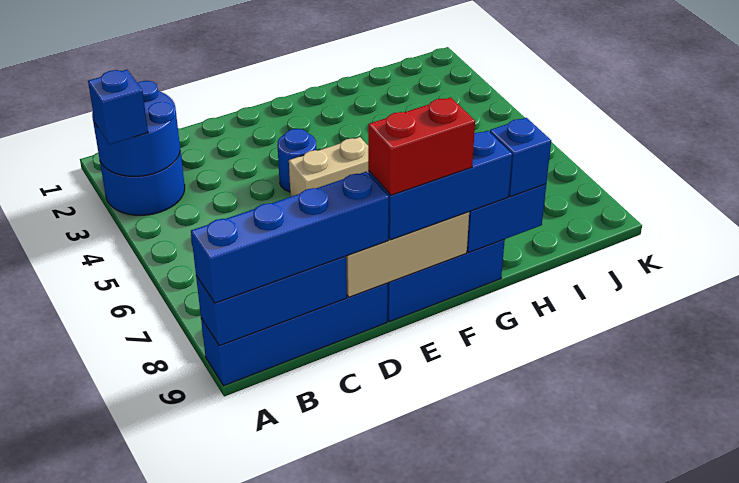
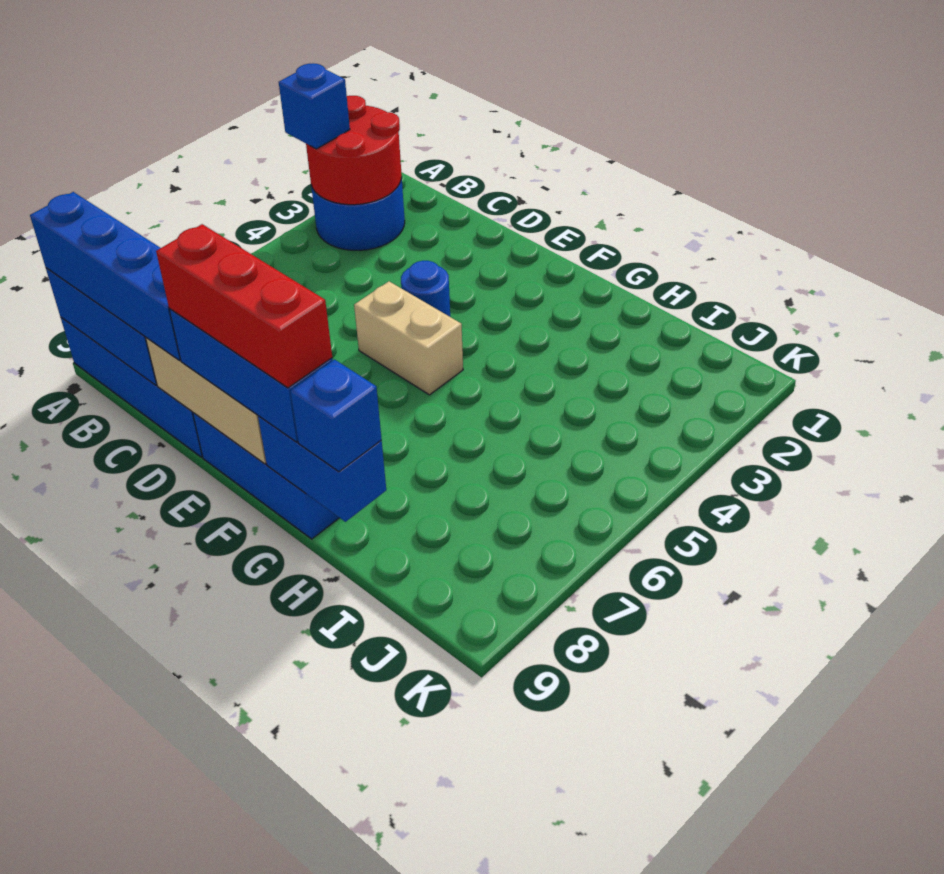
blue 2x2 round brick [92,81,180,176] -> red 2x2 round brick [306,96,402,205]
red 1x2 brick [368,97,475,195] -> red 1x3 brick [156,224,332,388]

